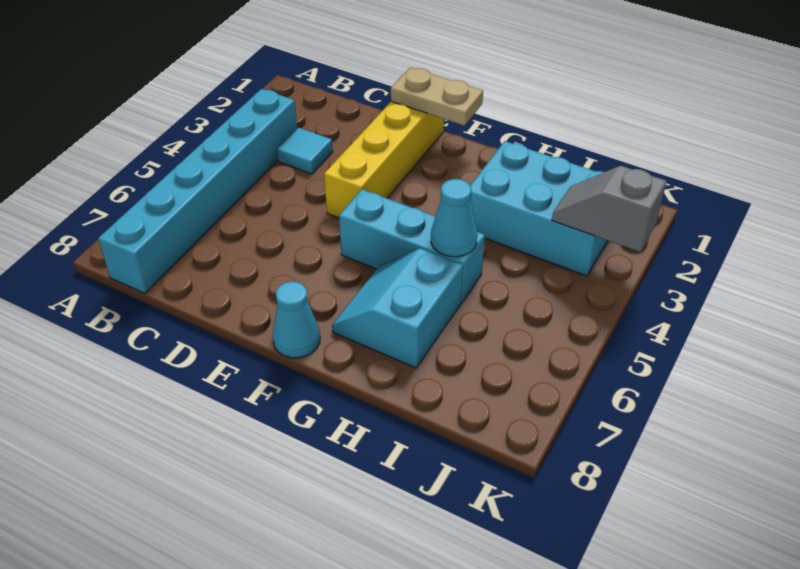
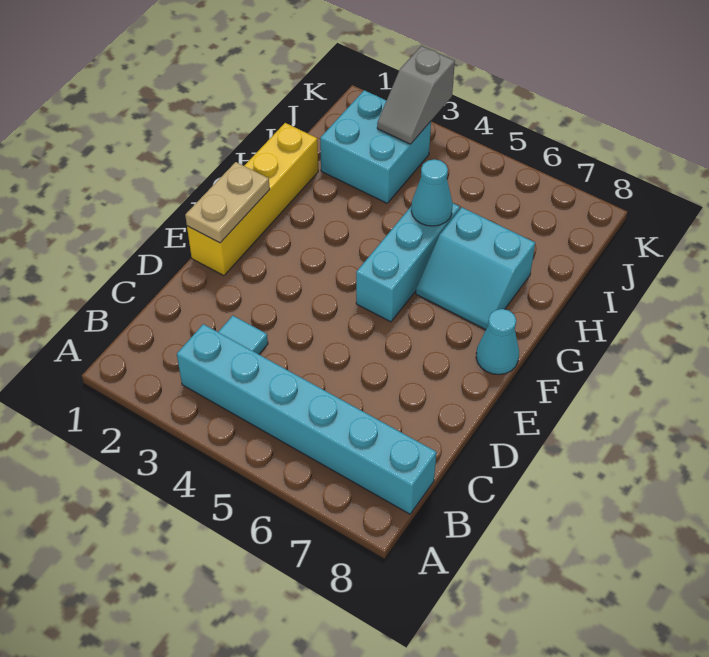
yellow 1x4 brick [324,102,444,218] -> yellow 1x4 brick turned to [187,123,318,276]
cyan 2x3 brick [470,141,608,276] -> cyan 2x2 brick [320,90,431,203]

